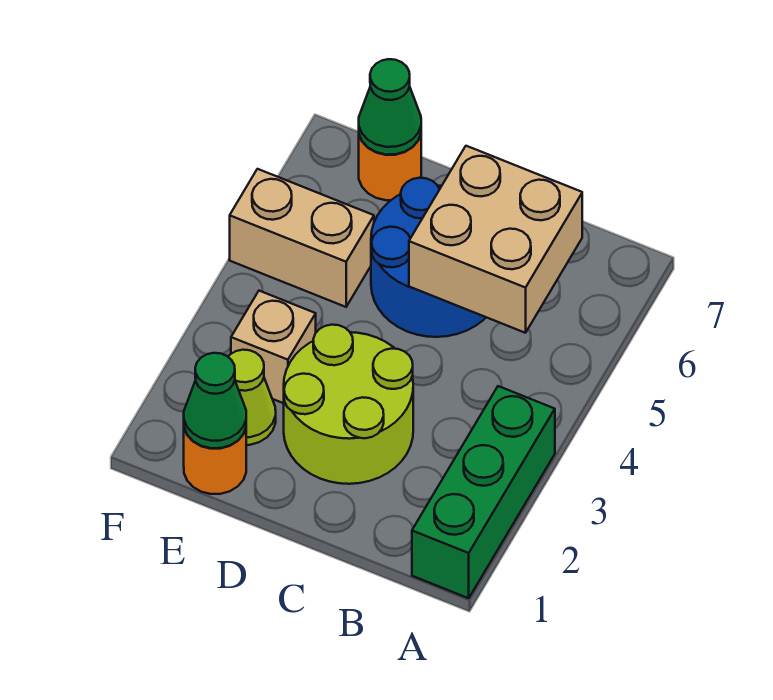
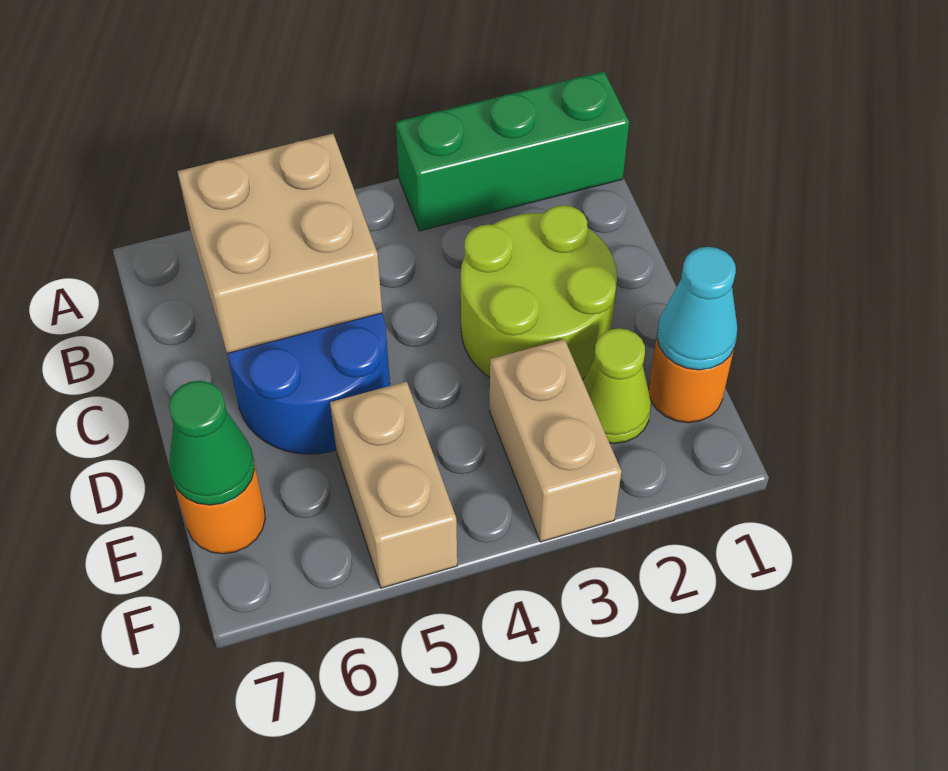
green 1x1 cone [184,353,246,448] -> cyan 1x1 cone [657,247,737,370]
tan 1x1 brick [231,291,316,403] -> tan 1x2 brick [489,339,622,542]

